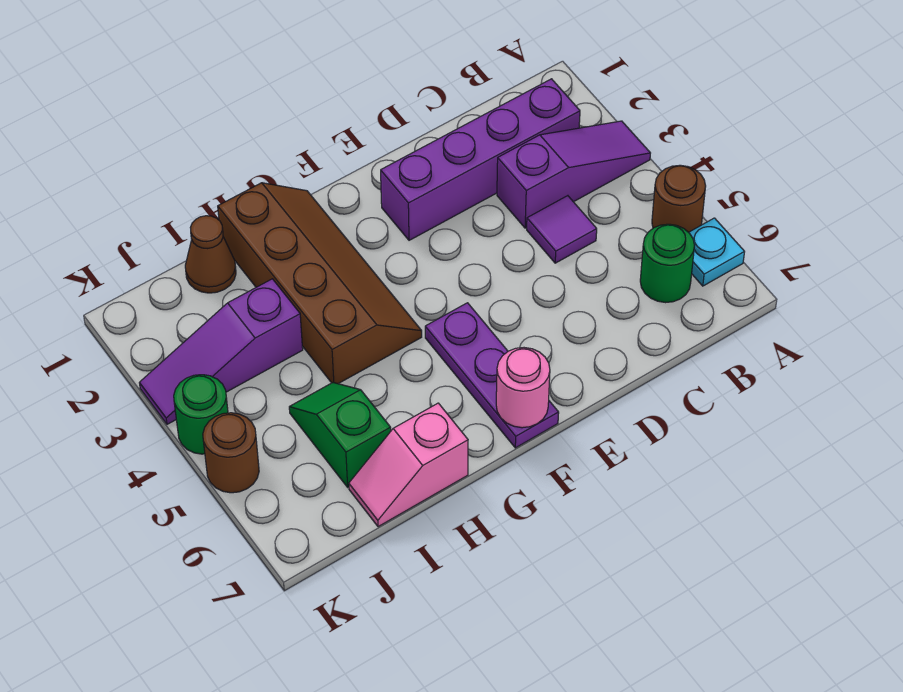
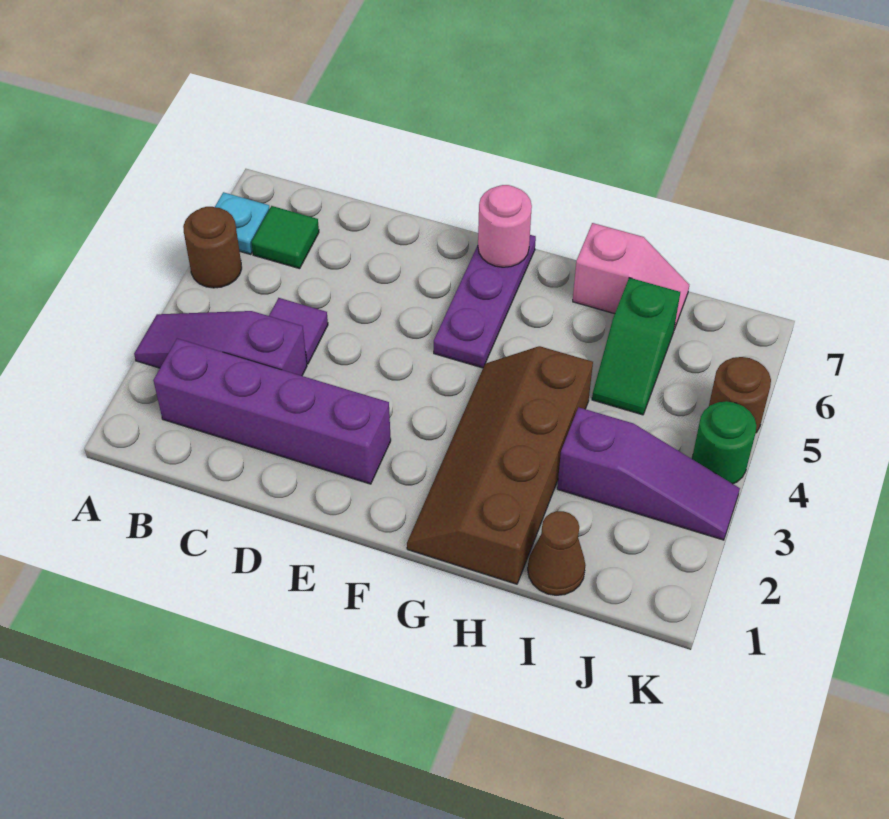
green 1x1 round brick [640,224,695,303] -> green 1x1 tile [251,206,319,269]

